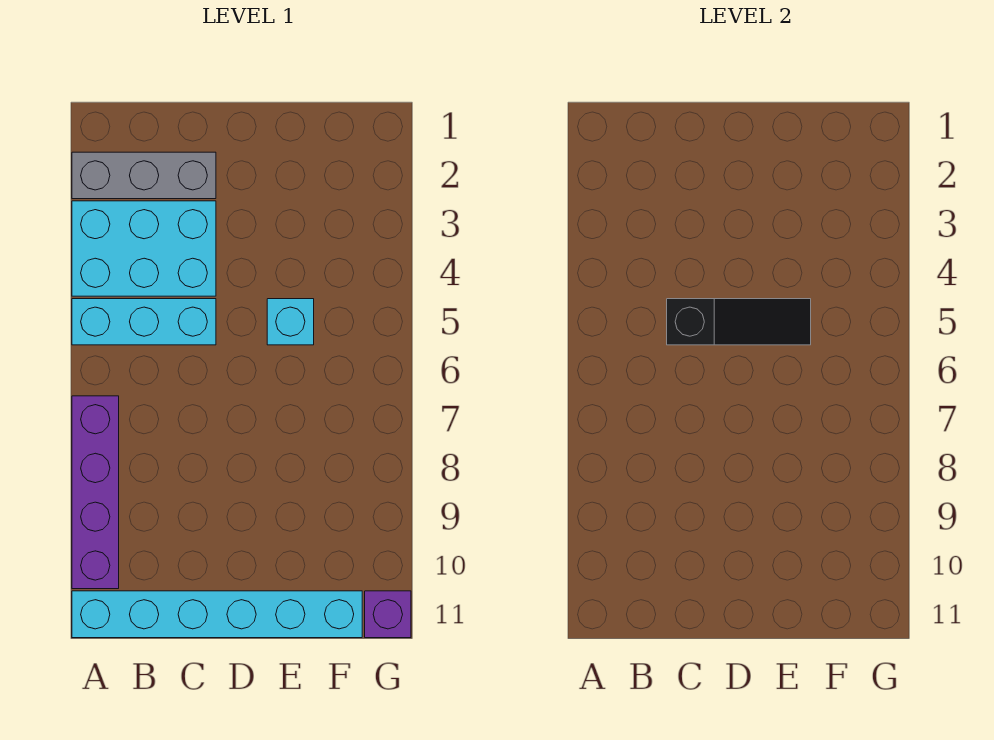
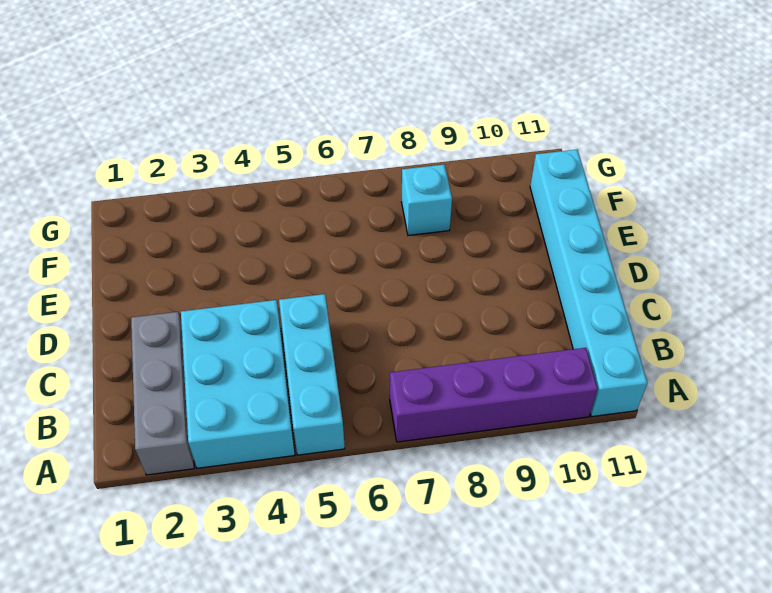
black 1x3 slope [667,299,811,345] -> none
cyan 1x1 brick [267,299,314,345] -> cyan 1x1 brick moved to [402,164,452,235]
purple 1x1 brick [365,591,411,638] -> none

